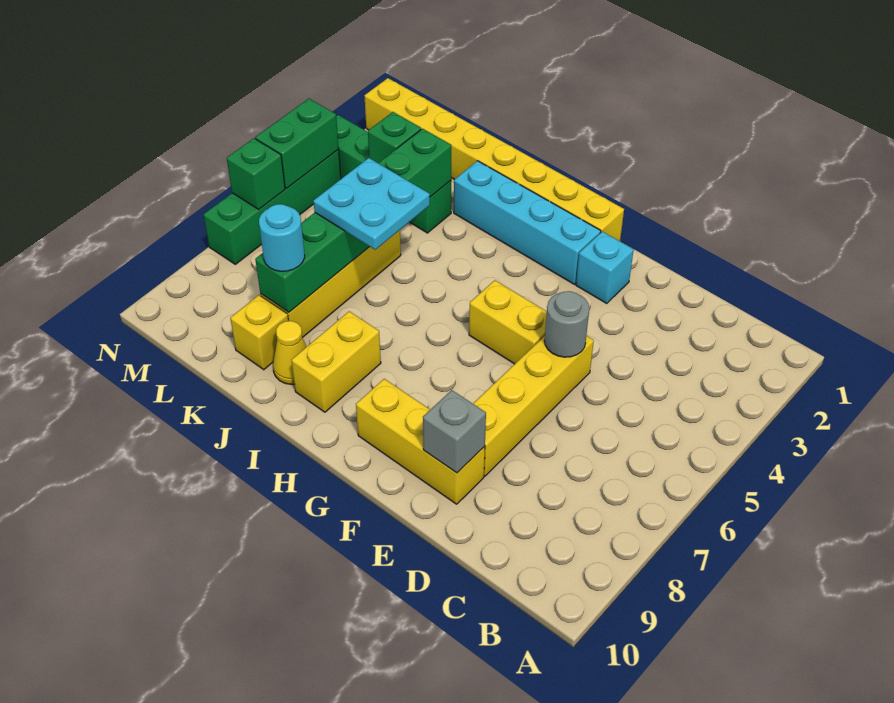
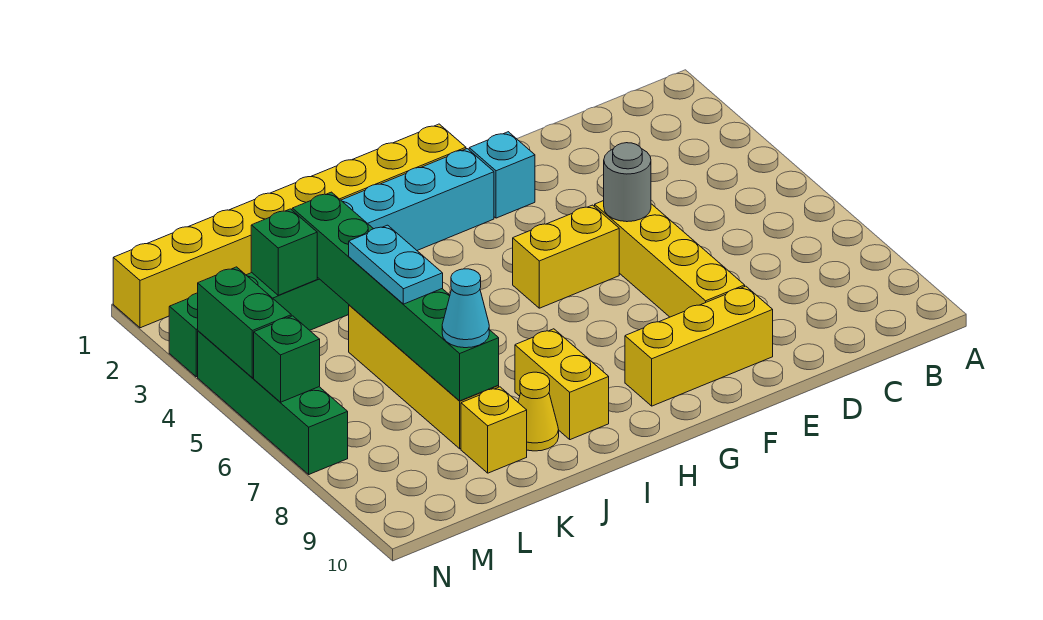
grey 1x1 brick [423,390,486,473] -> none
cyan 2x2 plate [314,158,430,250] -> cyan 1x2 plate [349,225,443,304]
cyan 1x1 round brick [259,204,305,271] -> cyan 1x1 cone [442,269,489,348]

